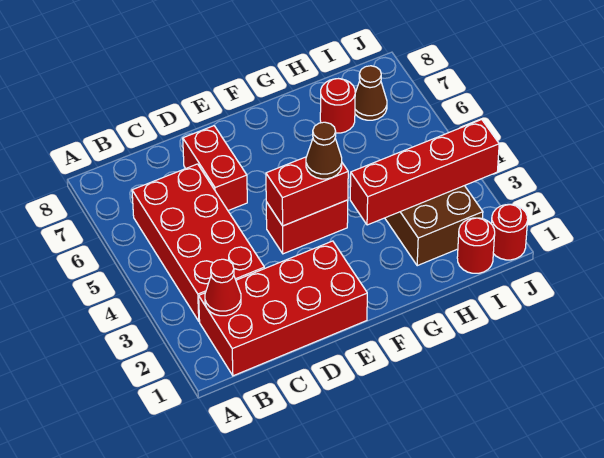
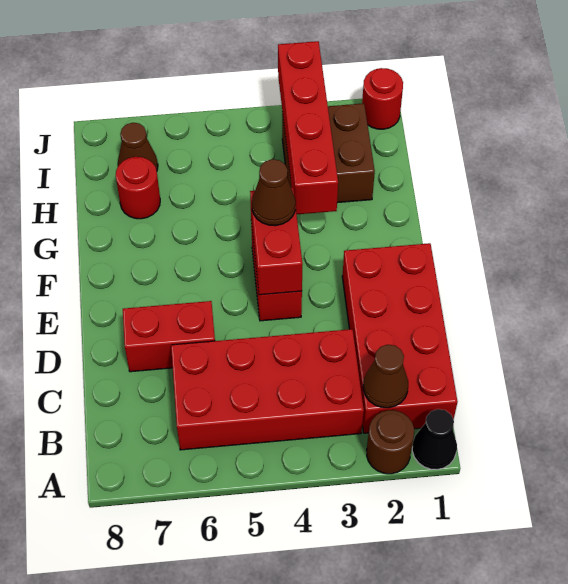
none -> black 1x1 cone [412,409,457,470]
none -> brown 1x1 round brick [367,410,414,474]
red 1x1 cone [205,259,241,316] -> brown 1x1 cone [363,345,408,408]
red 1x1 round brick [457,218,495,273] -> none

